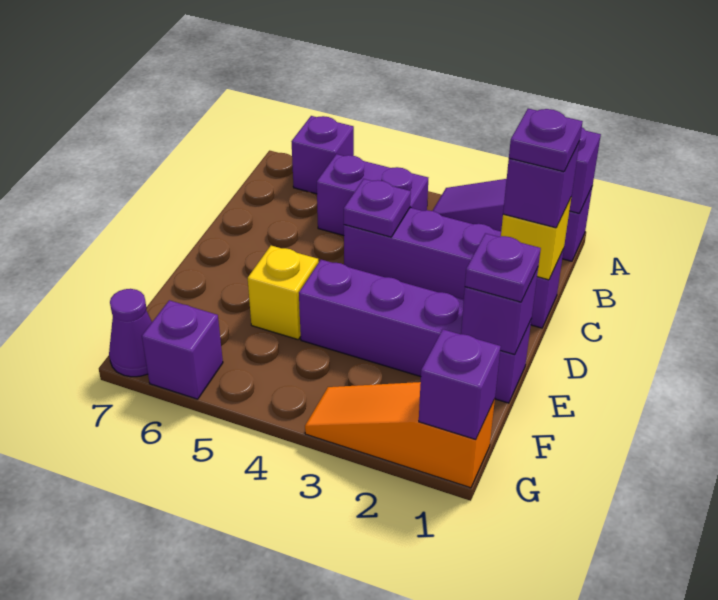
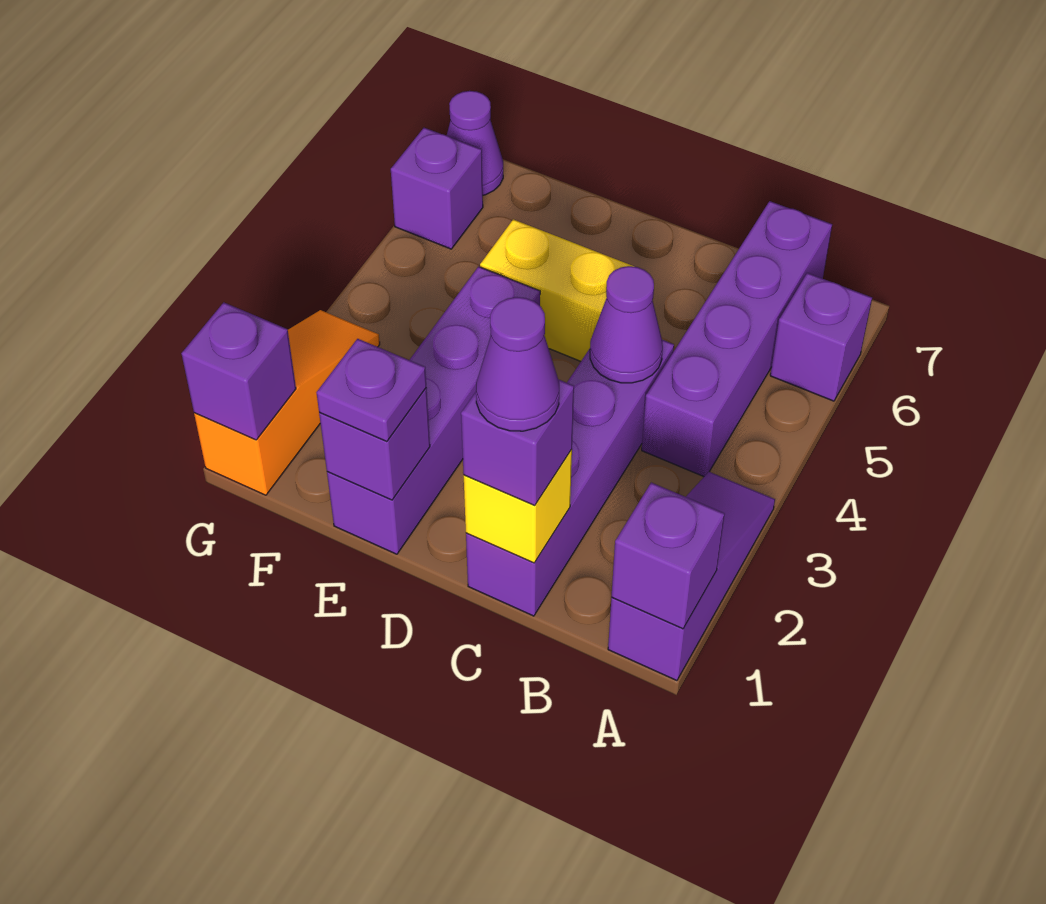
purple 1x2 brick [317,154,428,236] -> purple 1x4 brick [642,201,832,477]
purple 1x1 plate [509,109,583,172] -> purple 1x1 cone [476,297,559,431]
purple 1x1 plate [344,179,411,237] -> purple 1x1 cone [590,266,663,383]
yellow 1x1 brick [248,246,319,339] -> yellow 1x2 brick [480,219,634,361]

